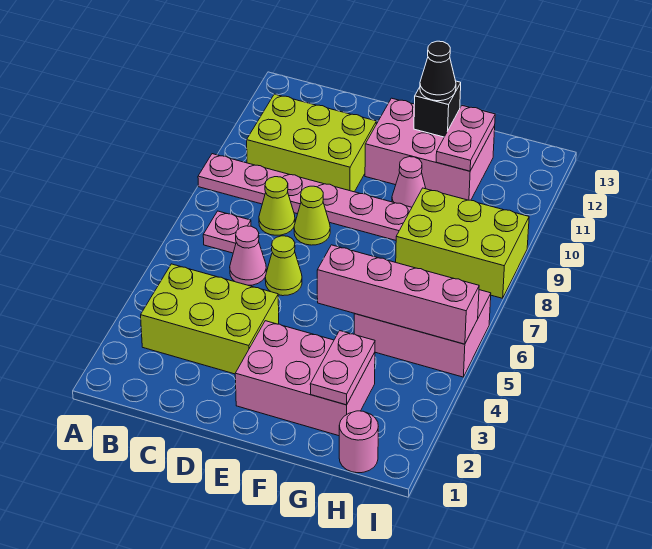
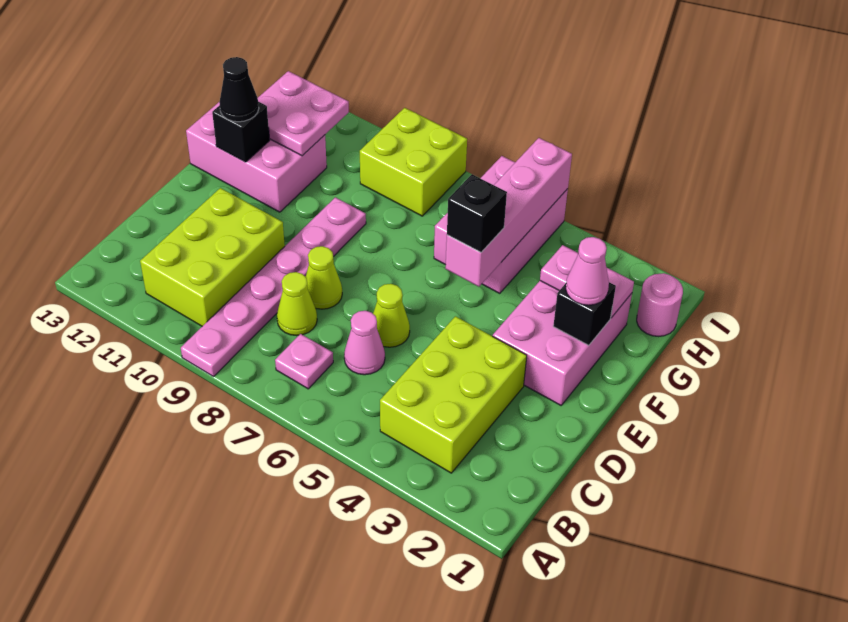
pink 2x3 brick [365,98,495,200] -> pink 2x3 brick turned to [186,102,327,212]
none -> black 1x1 brick [553,282,616,345]
none -> black 1x1 brick [447,174,507,252]
pink 1x1 cone [392,157,426,207] -> pink 1x1 cone moved to [566,237,609,305]
lime 2x3 brick [396,188,529,298] -> lime 2x2 brick [360,108,467,216]
pink 1x2 plate [436,106,495,171] -> pink 2x2 plate [258,71,349,156]

